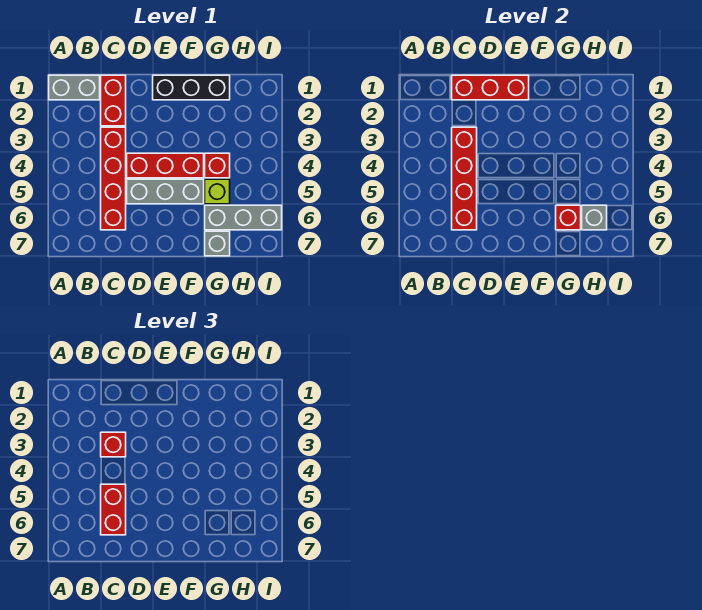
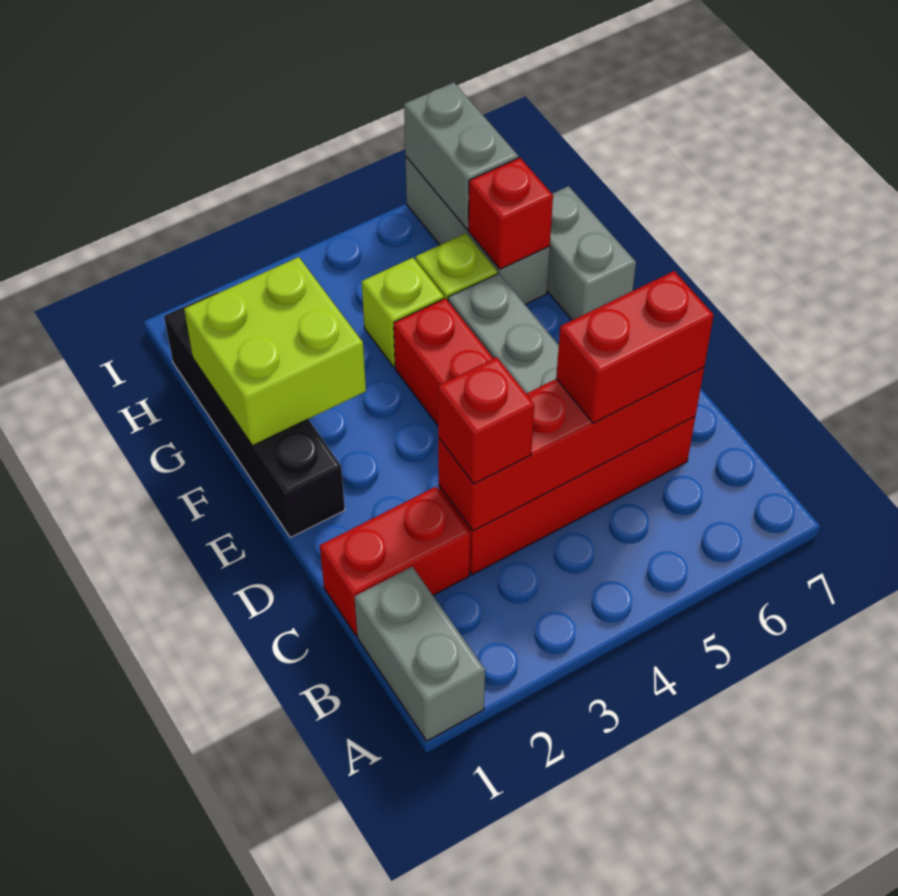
red 1x3 brick [452,75,529,100] -> none
black 1x3 brick [153,75,230,100] -> black 1x4 brick [164,292,345,537]
none -> lime 2x2 brick [184,257,366,446]
red 1x1 brick [205,153,230,178] -> lime 1x1 brick [362,258,444,367]
grey 1x1 brick [205,231,230,256] -> grey 1x2 brick [547,186,636,320]
grey 1x1 brick [582,205,607,230] -> grey 1x2 brick [404,82,518,229]

